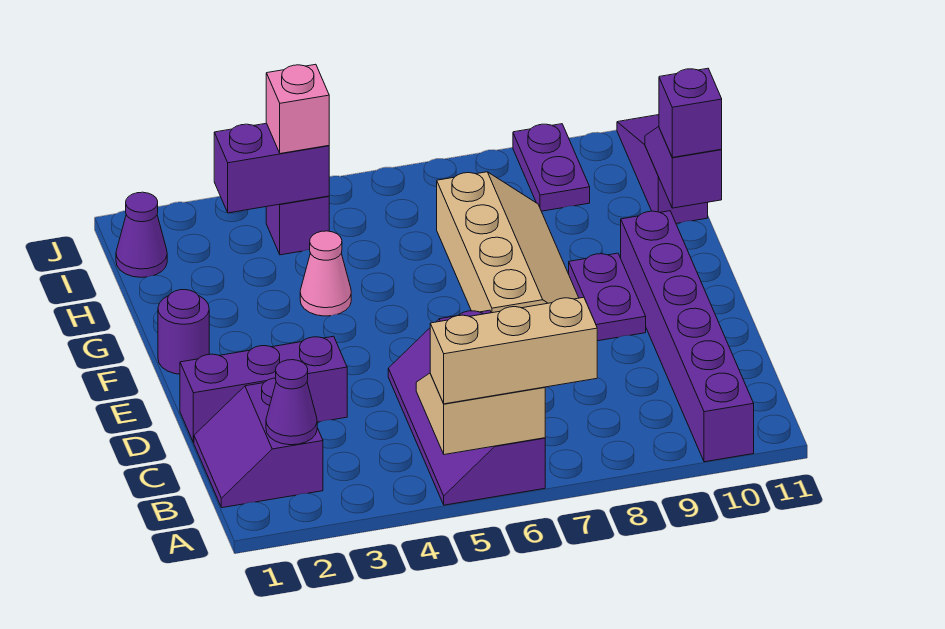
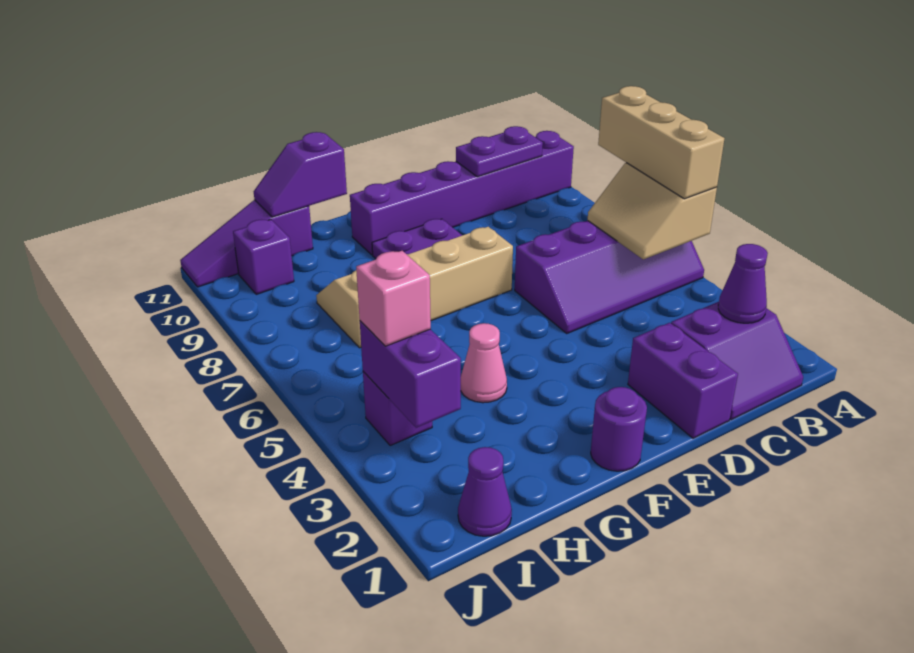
purple 1x3 brick [180,336,347,443] -> purple 1x2 brick [628,323,738,438]
purple 1x1 brick [659,68,722,157] -> purple 1x1 brick moved to [233,219,294,294]
purple 1x2 plate [513,124,590,211] -> purple 1x2 plate moved to [456,126,543,177]

